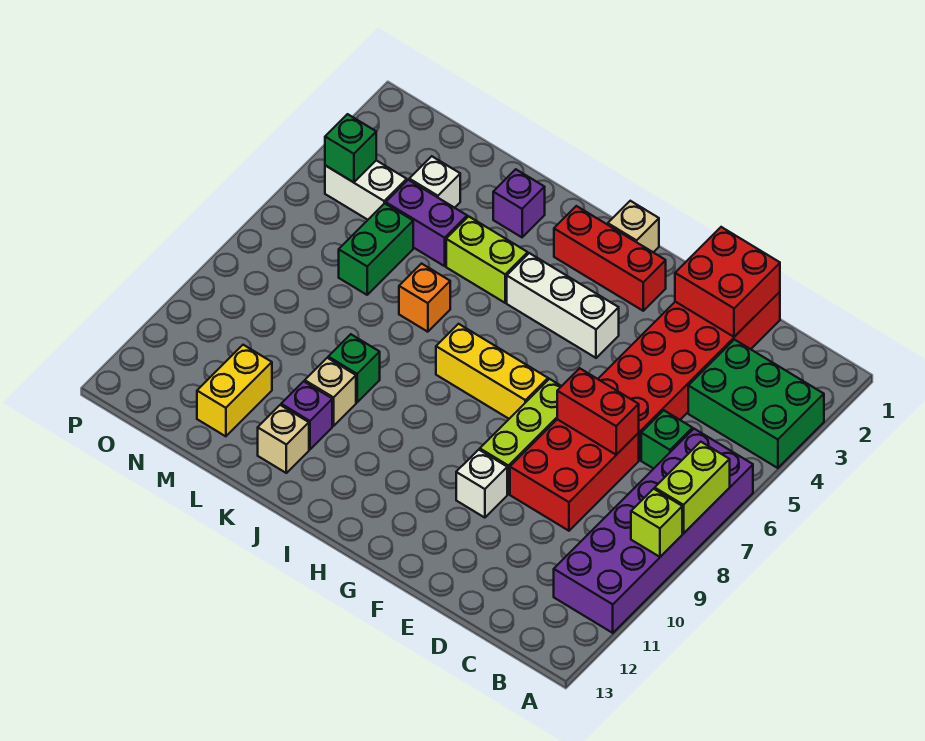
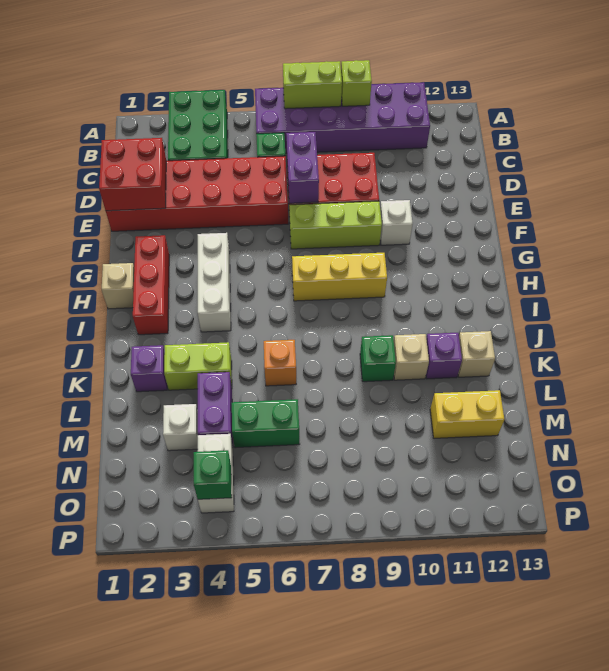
red 1x2 brick [557,368,639,455] -> purple 1x2 brick [286,132,319,203]
yellow 1x3 brick [436,324,548,419] -> yellow 1x3 brick turned to [292,253,387,301]
lime 1x2 brick [446,216,528,303] -> lime 1x2 brick turned to [164,342,232,390]

